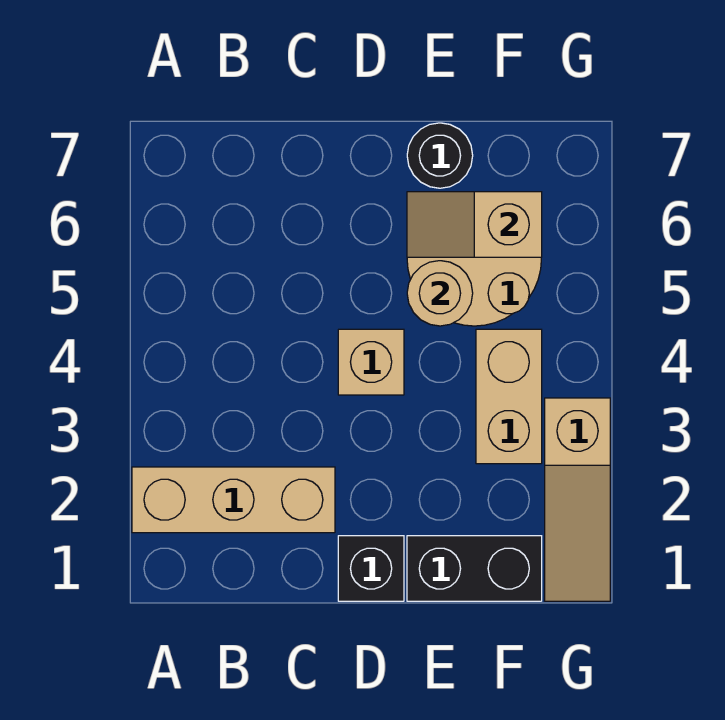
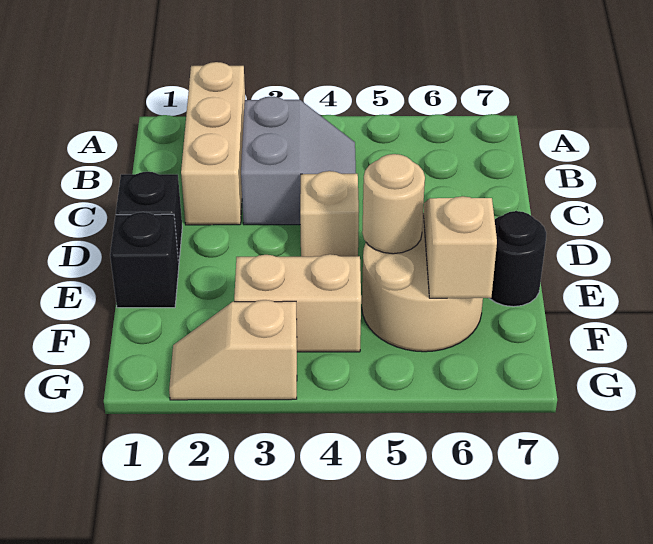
none -> grey 2x2 slope [241,96,356,225]
black 1x2 brick [407,536,542,601] -> black 1x1 brick [110,212,179,308]
tan 1x3 slope [545,398,610,601] -> tan 1x2 slope [169,300,297,400]

